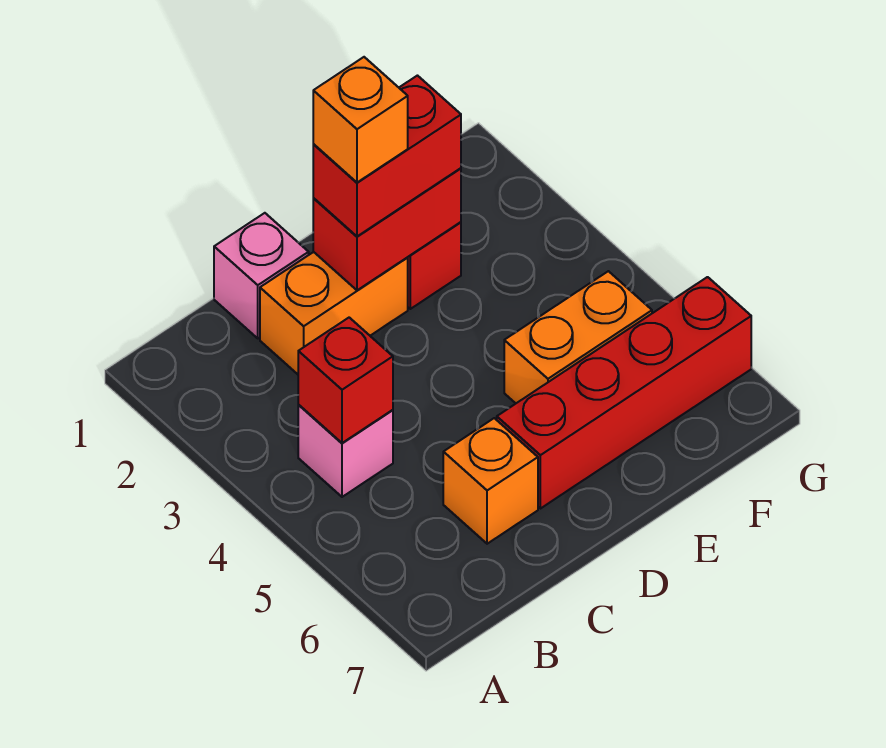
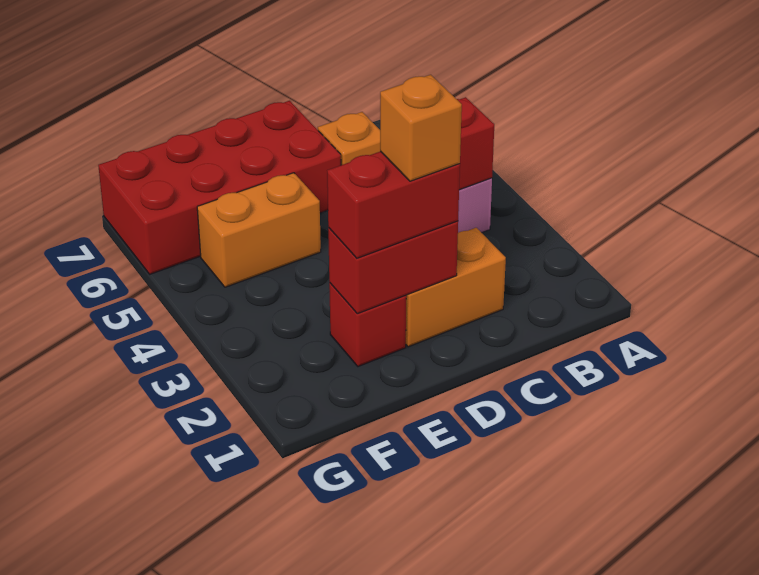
pink 1x1 brick [214,213,309,338] -> none
red 1x4 brick [497,277,751,509] -> red 2x4 brick [98,101,341,274]

